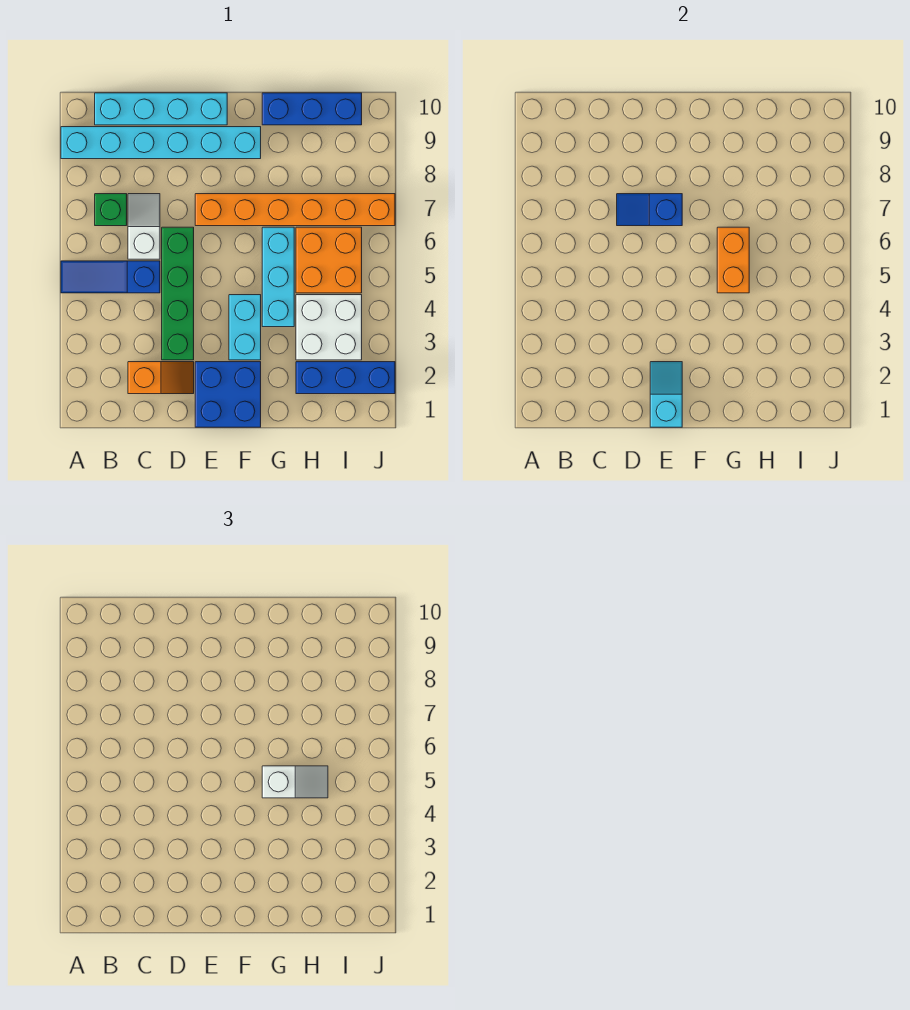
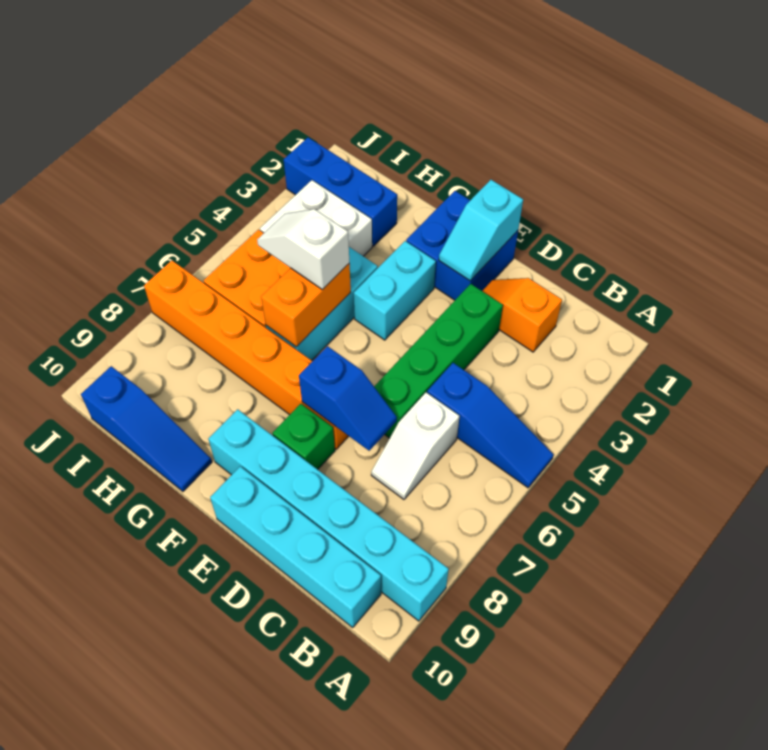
green 1x1 brick [95,194,127,226] -> green 1x1 brick moved to [272,404,335,469]
blue 1x3 brick [262,93,362,125] -> blue 1x3 slope [81,366,212,491]

